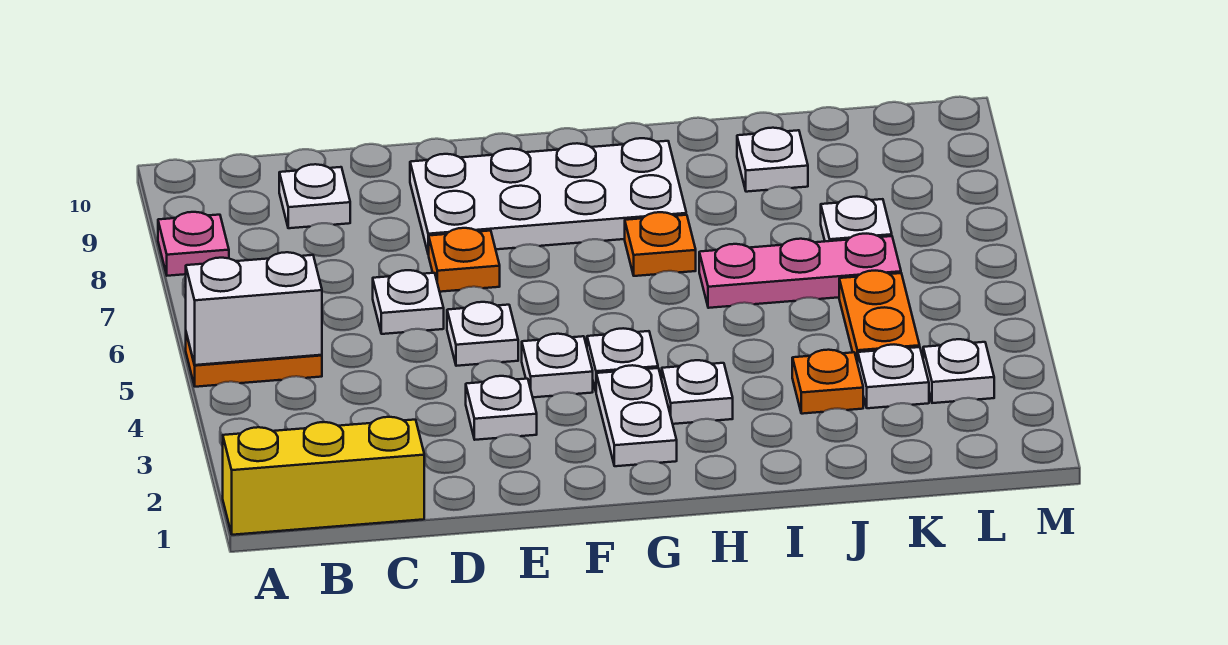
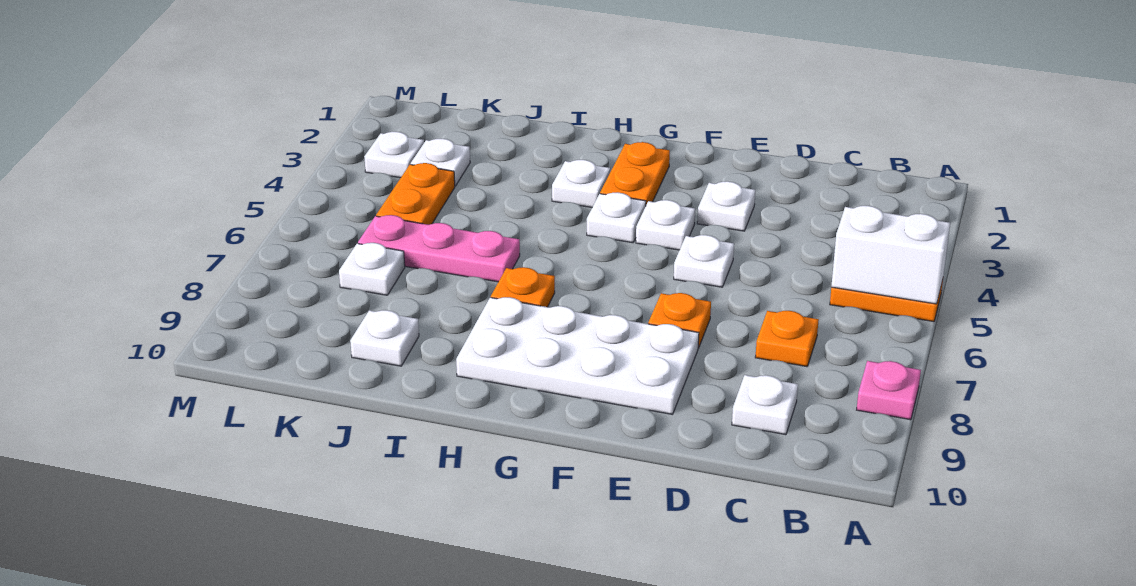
yellow 1x3 brick [223,417,424,535] -> none
white 1x1 plate [373,270,444,334] -> none
white 1x2 plate [596,365,677,466] -> orange 1x2 plate [600,142,670,204]
orange 1x1 plate [792,350,863,414] -> orange 1x1 plate moved to [755,311,819,367]

